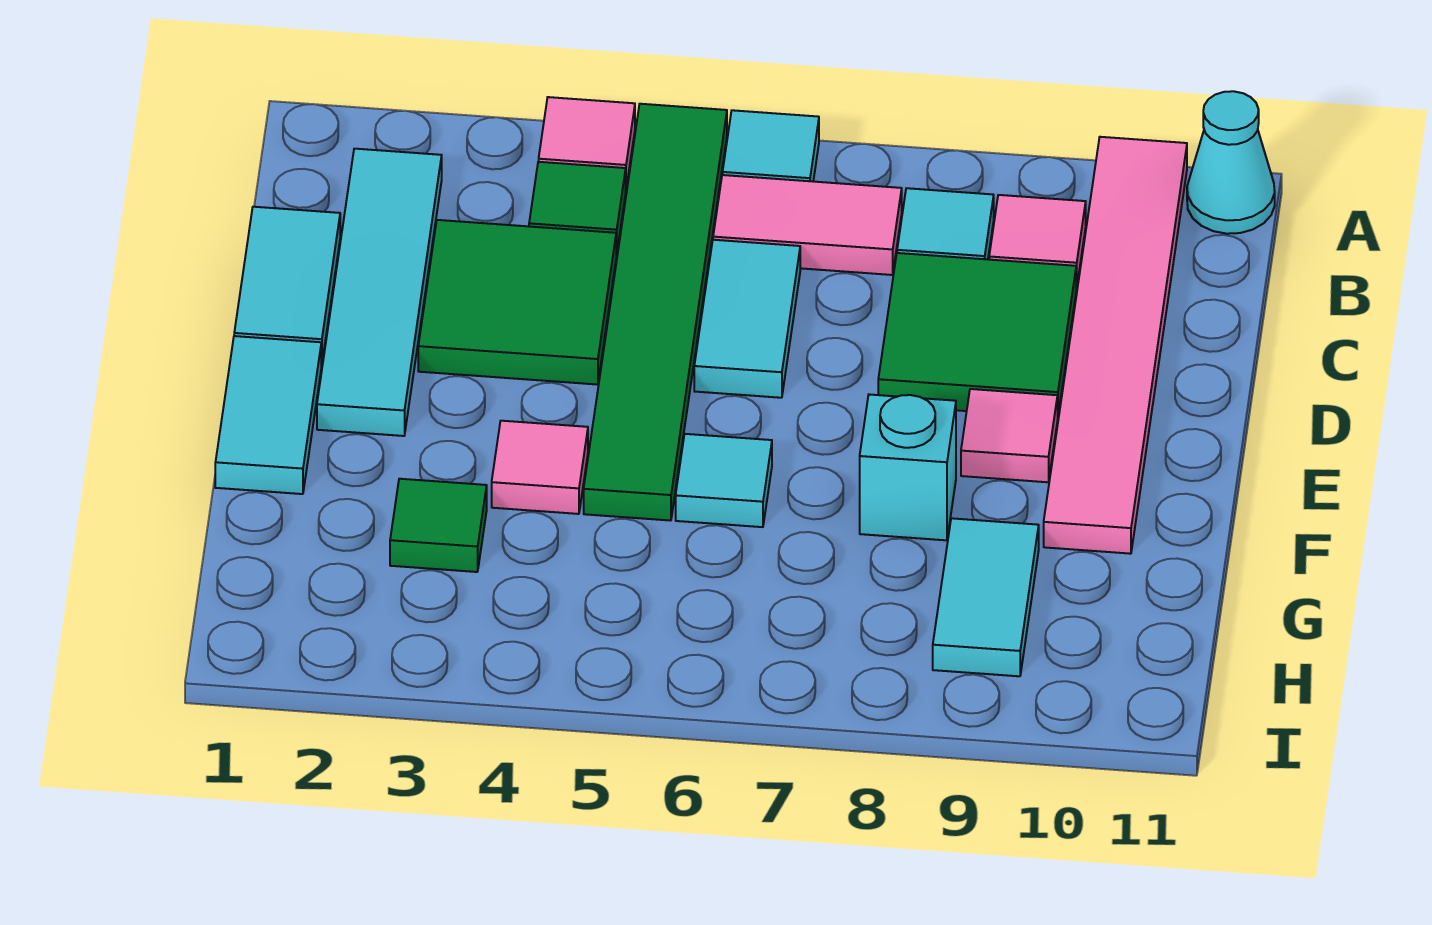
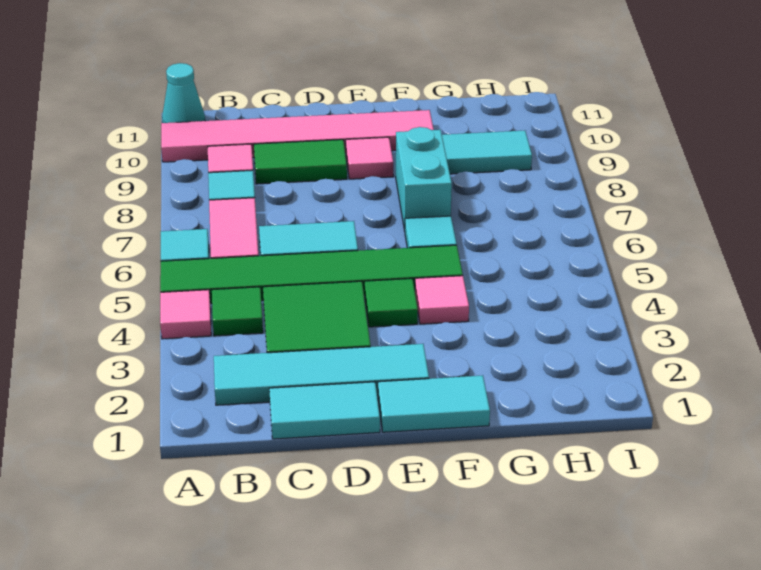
green 2x2 tile [878,253,1076,414] -> green 1x2 tile [254,140,347,184]
cyan 1x1 brick [860,394,956,540] -> cyan 1x2 brick [396,127,452,231]
green 1x1 tile [390,479,487,572] -> green 1x1 tile moved to [365,279,418,327]

